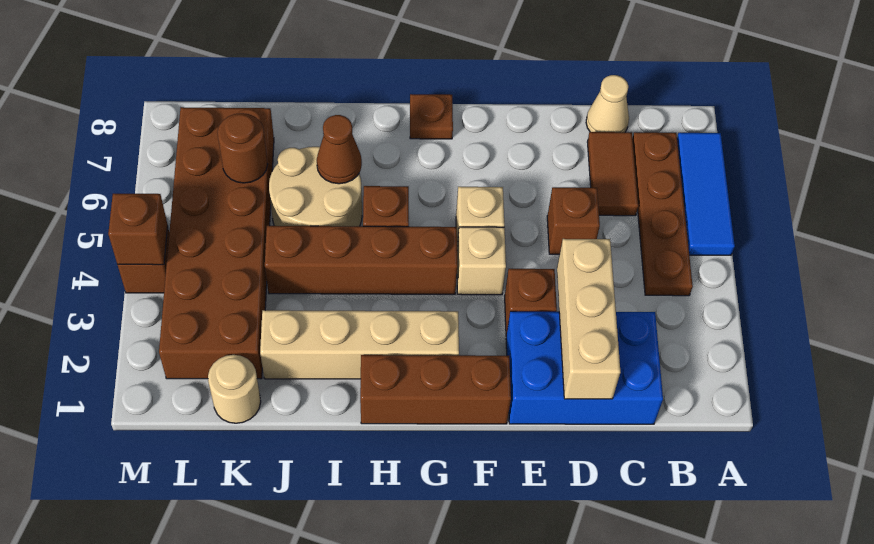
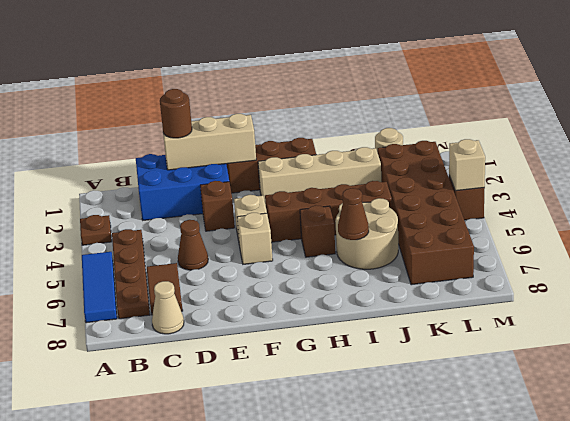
tan 1x3 brick [557,239,620,399] -> tan 1x3 brick turned to [163,114,256,170]
brown 1x1 brick [547,187,600,254] -> brown 1x1 cone [178,220,208,270]
brown 1x1 plate [410,94,453,139] -> brown 1x1 plate moved to [80,215,112,245]
brown 1x1 round brick [217,113,268,183] -> brown 1x1 round brick moved to [160,89,192,138]
brown 1x1 brick [108,194,168,265] -> tan 1x1 brick [449,139,485,191]

